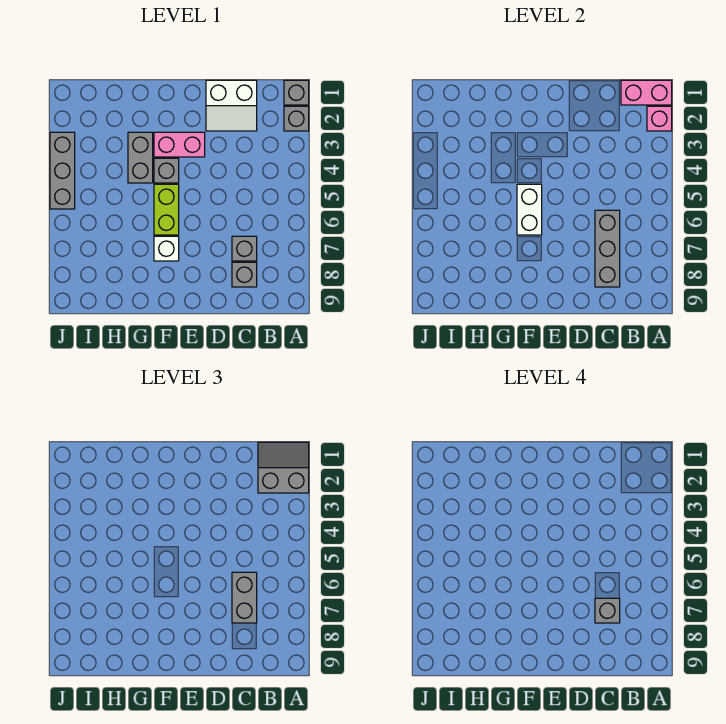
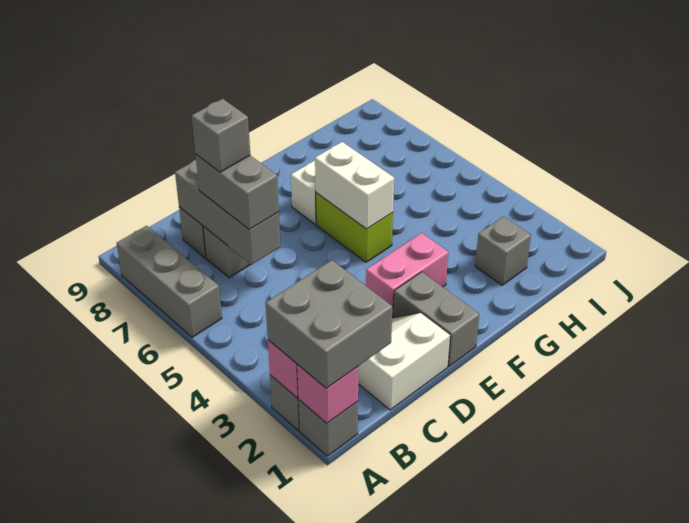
pink 1x2 brick [621,80,672,105] -> pink 1x1 brick [297,365,358,423]
grey 2x2 slope [258,442,309,493] -> grey 2x2 brick [266,260,392,388]
grey 1x1 brick [154,158,179,183] -> grey 1x1 brick moved to [475,217,531,285]
grey 1x2 brick [128,132,153,183] -> grey 1x2 brick moved to [393,272,479,366]
grey 1x3 brick [50,132,75,209] -> grey 1x3 brick moved to [117,226,222,337]

